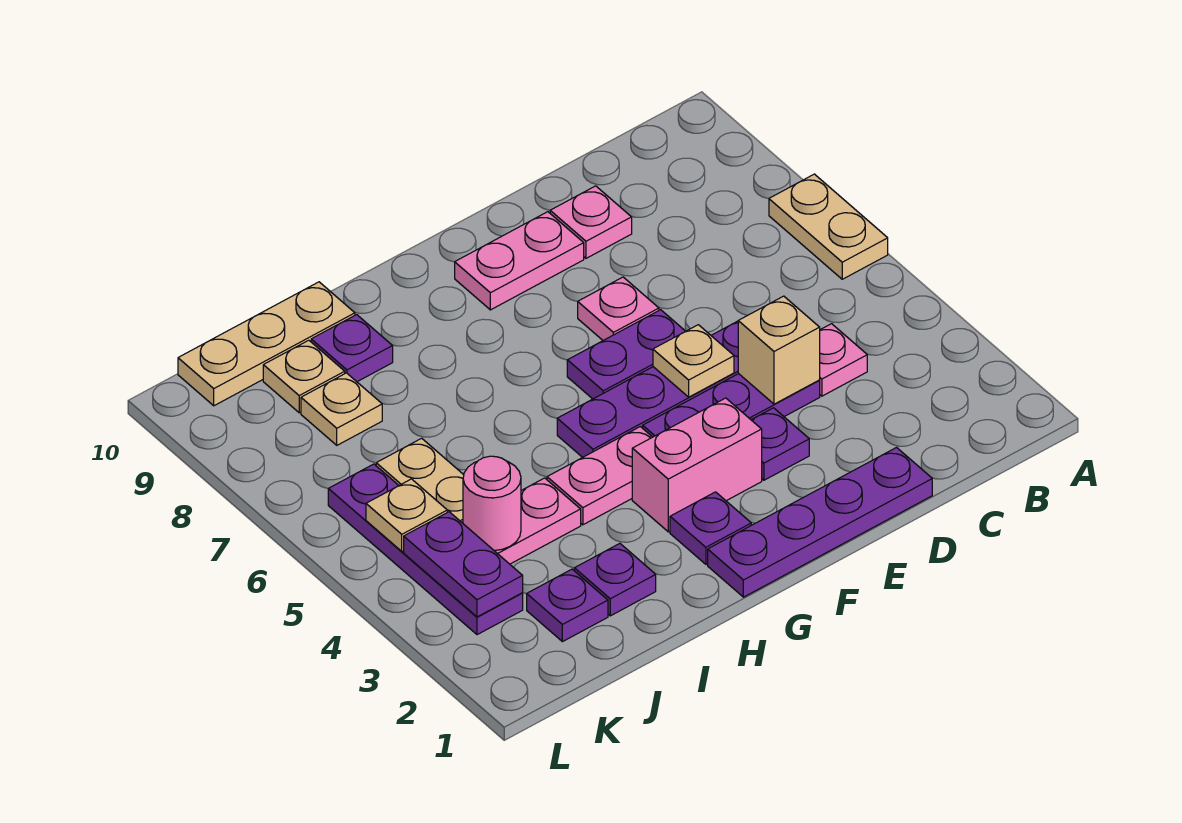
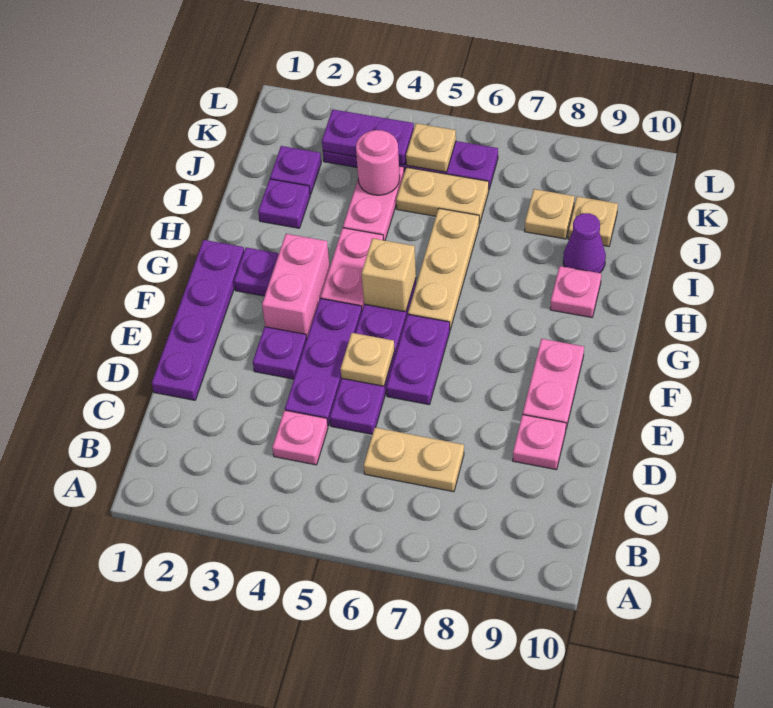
tan 1x2 plate [769,174,888,279] -> tan 1x2 plate moved to [364,428,464,492]
tan 1x1 brick [738,296,820,404] -> tan 1x1 brick moved to [362,238,416,312]
pink 1x1 plate [578,277,659,340] -> pink 1x1 plate moved to [550,266,601,318]
purple 1x1 plate [311,315,393,382] -> purple 1x1 cone [563,213,606,273]
tan 1x3 plate [178,282,355,406] -> tan 1x3 plate moved to [408,208,479,329]

